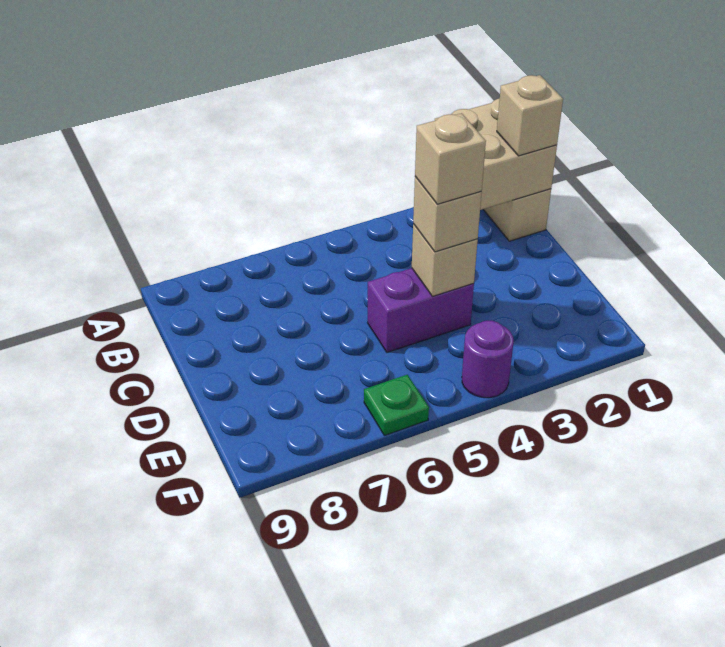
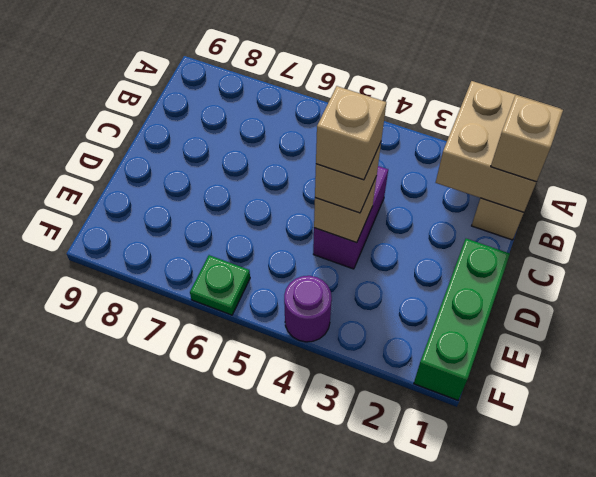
none -> green 1x3 brick [414,239,510,400]
purple 1x2 brick [367,268,474,352] -> purple 1x2 brick turned to [313,166,388,269]

